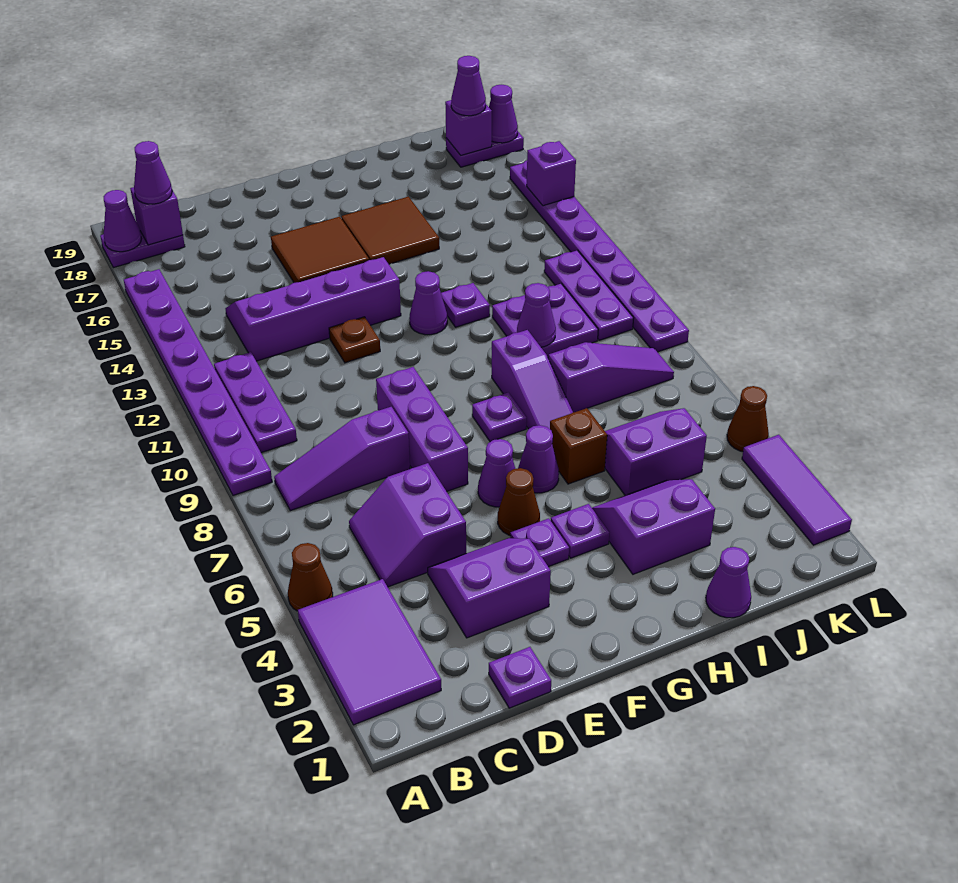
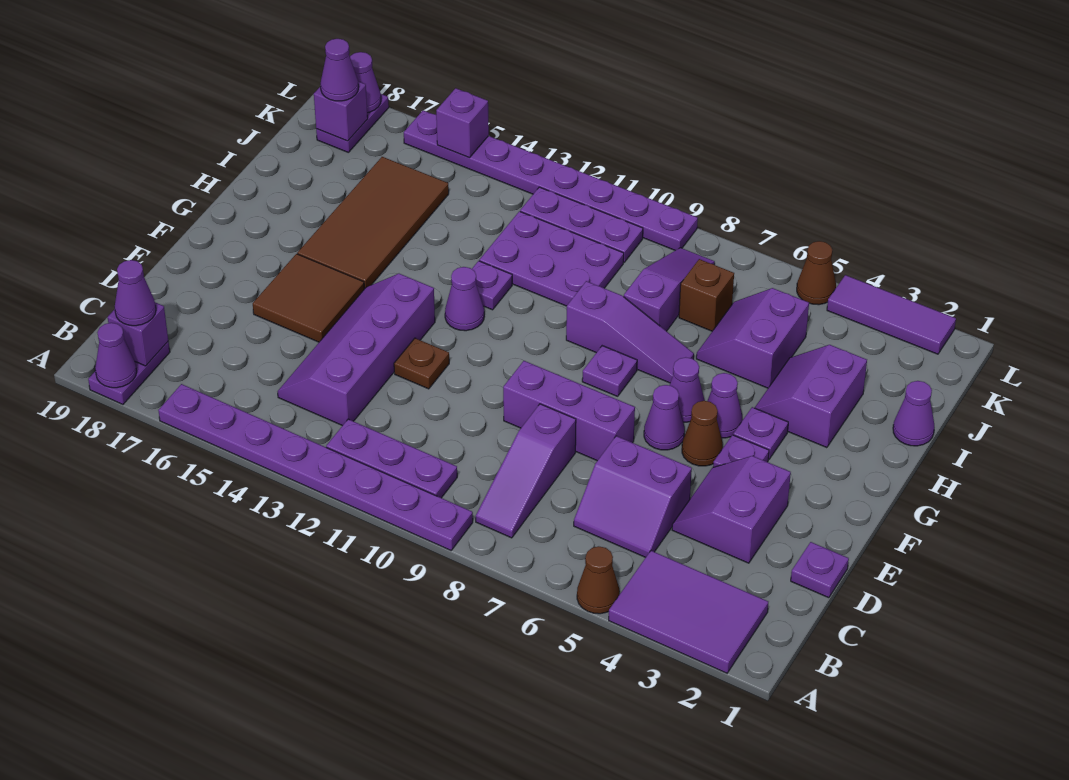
brown 2x2 tile [341,197,439,264] -> brown 2x4 tile [297,157,449,289]
brown 1x1 brick [550,408,607,484] -> brown 1x1 brick moved to [679,259,734,331]
purple 2x2 plate [492,284,598,357] -> purple 2x3 plate [479,211,624,306]
purple 1x1 cone [517,283,556,347] -> purple 1x1 cone moved to [708,373,742,438]

